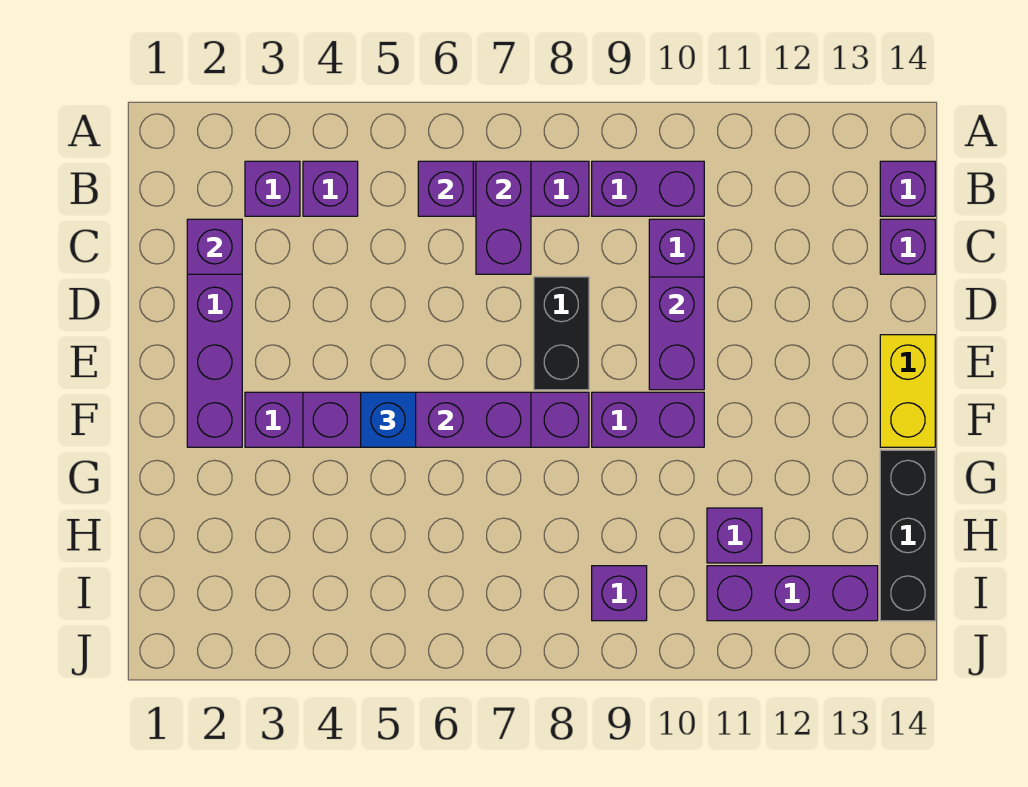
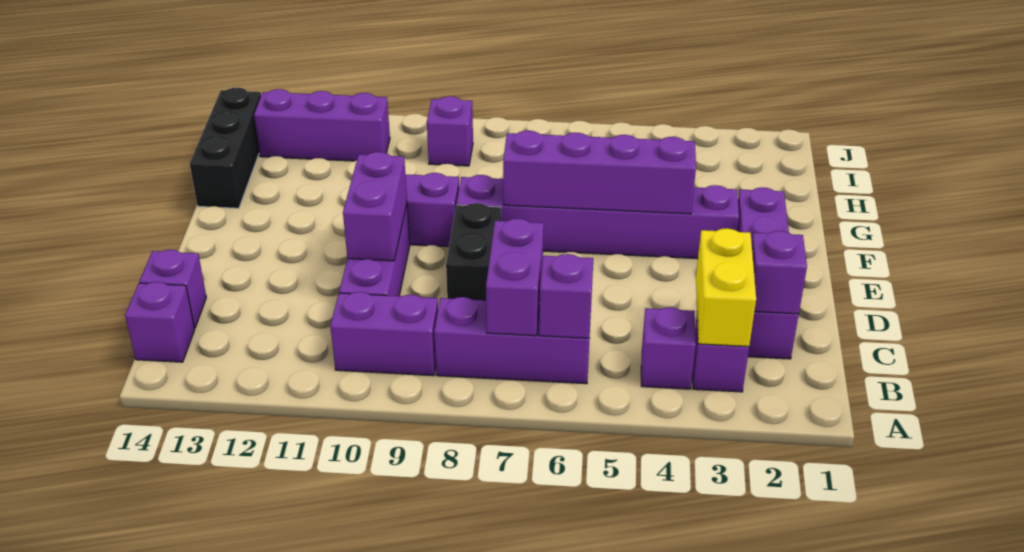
yellow 1x2 brick [880,335,935,447] -> yellow 1x2 brick moved to [696,228,756,347]
blue 1x1 brick [361,392,416,447] -> none
purple 1x1 brick [707,508,762,563] -> none

